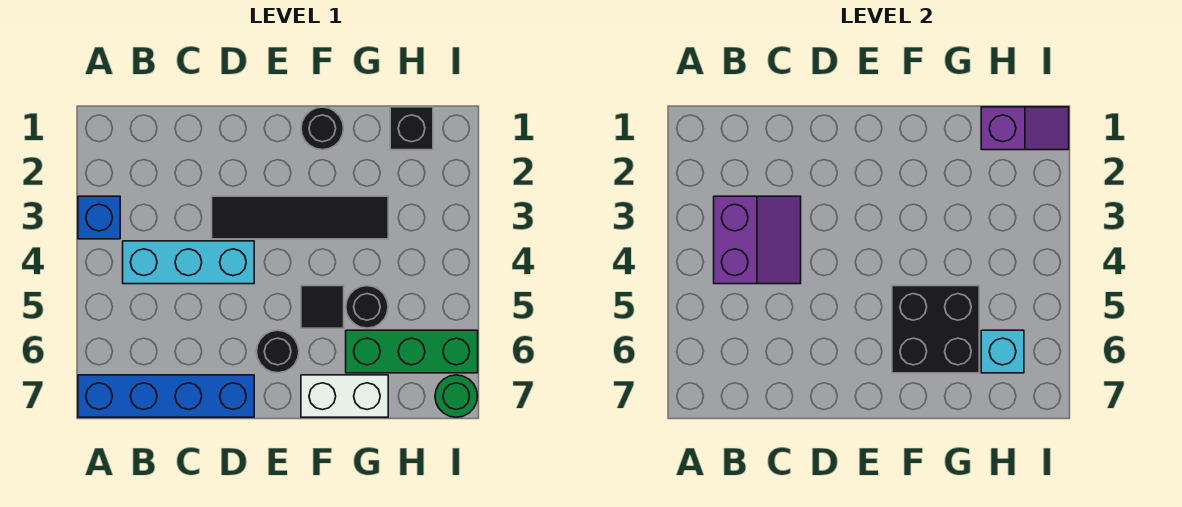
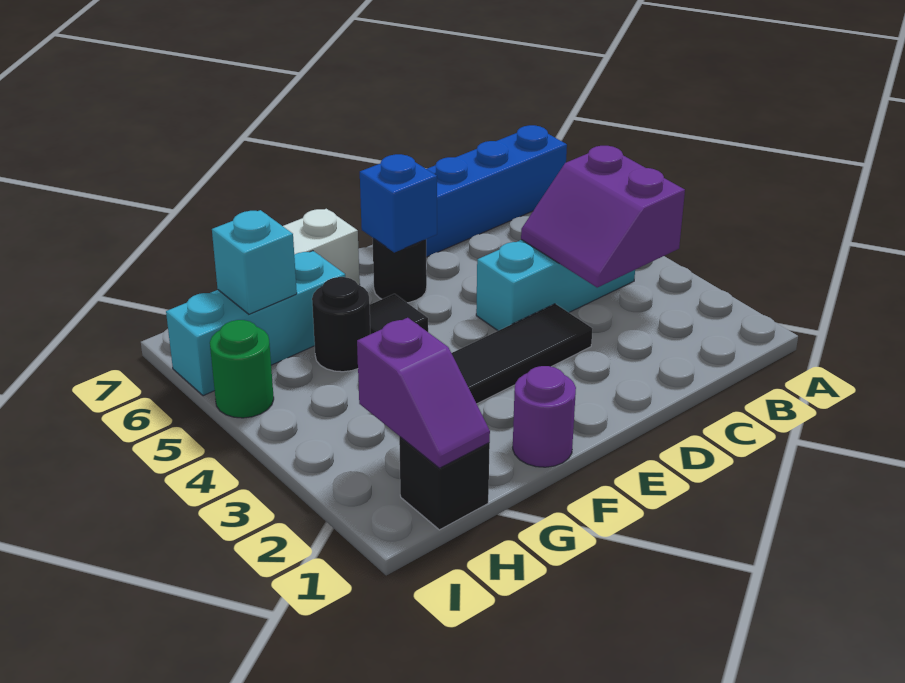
blue 1x1 brick [78,196,120,239] -> blue 1x1 brick moved to [360,154,437,252]
black 1x1 round brick [301,107,344,150] -> purple 1x1 round brick [513,366,576,467]
black 2x2 brick [892,286,979,373] -> none
green 1x3 brick [346,330,478,373] -> cyan 1x3 brick [166,251,345,396]
purple 1x2 slope [981,107,1069,150] -> purple 1x2 slope turned to [357,318,490,468]
green 1x1 round brick [435,375,477,417] -> green 1x1 round brick moved to [210,320,274,418]

